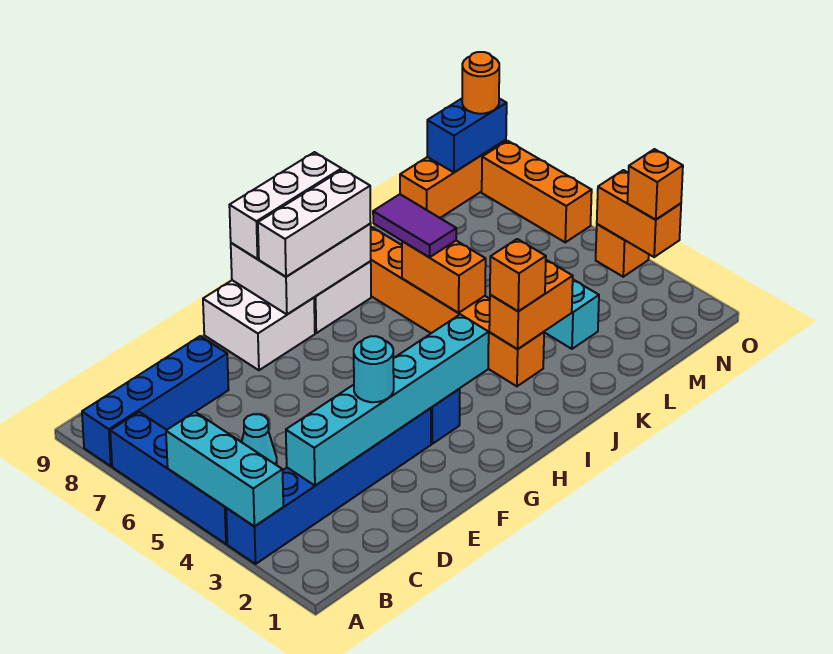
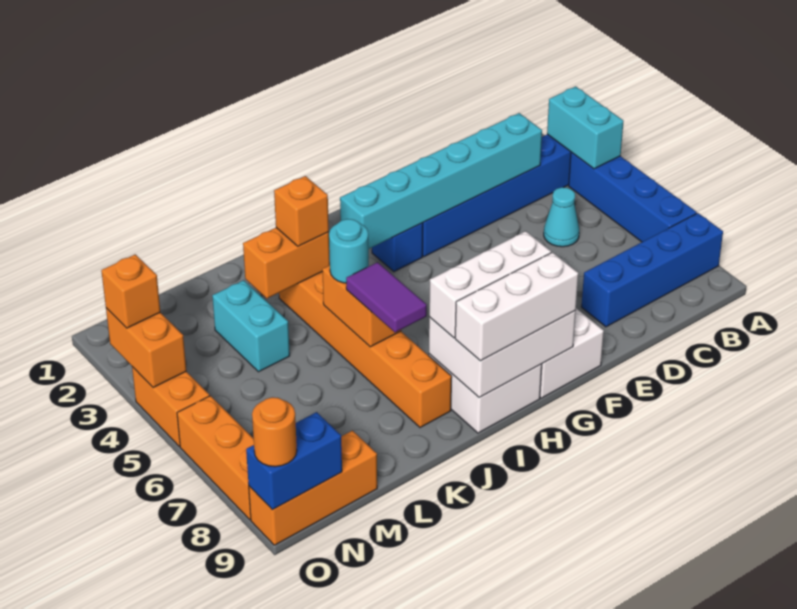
cyan 1x3 brick [166,412,283,527] -> cyan 1x2 brick [547,86,624,169]
cyan 1x1 round brick [354,336,394,402] -> cyan 1x1 round brick moved to [329,219,369,283]
orange 1x1 brick [596,224,649,277] -> orange 1x2 brick [132,367,210,446]

